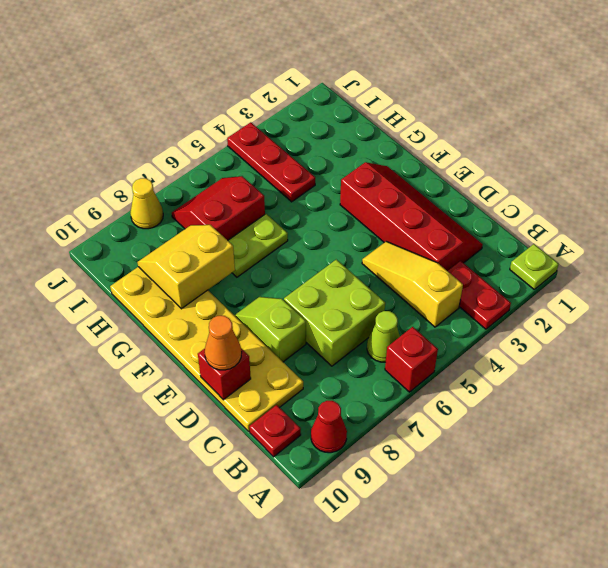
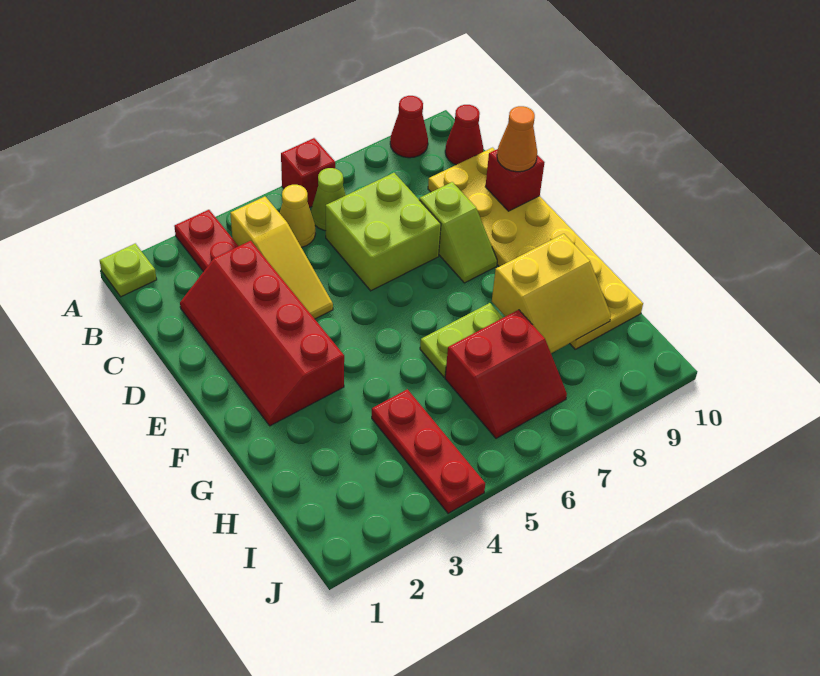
red 1x1 plate [249,405,301,457] -> red 1x1 cone [445,105,483,165]
yellow 1x1 cone [130,178,163,229] -> yellow 1x1 cone moved to [280,185,315,247]

